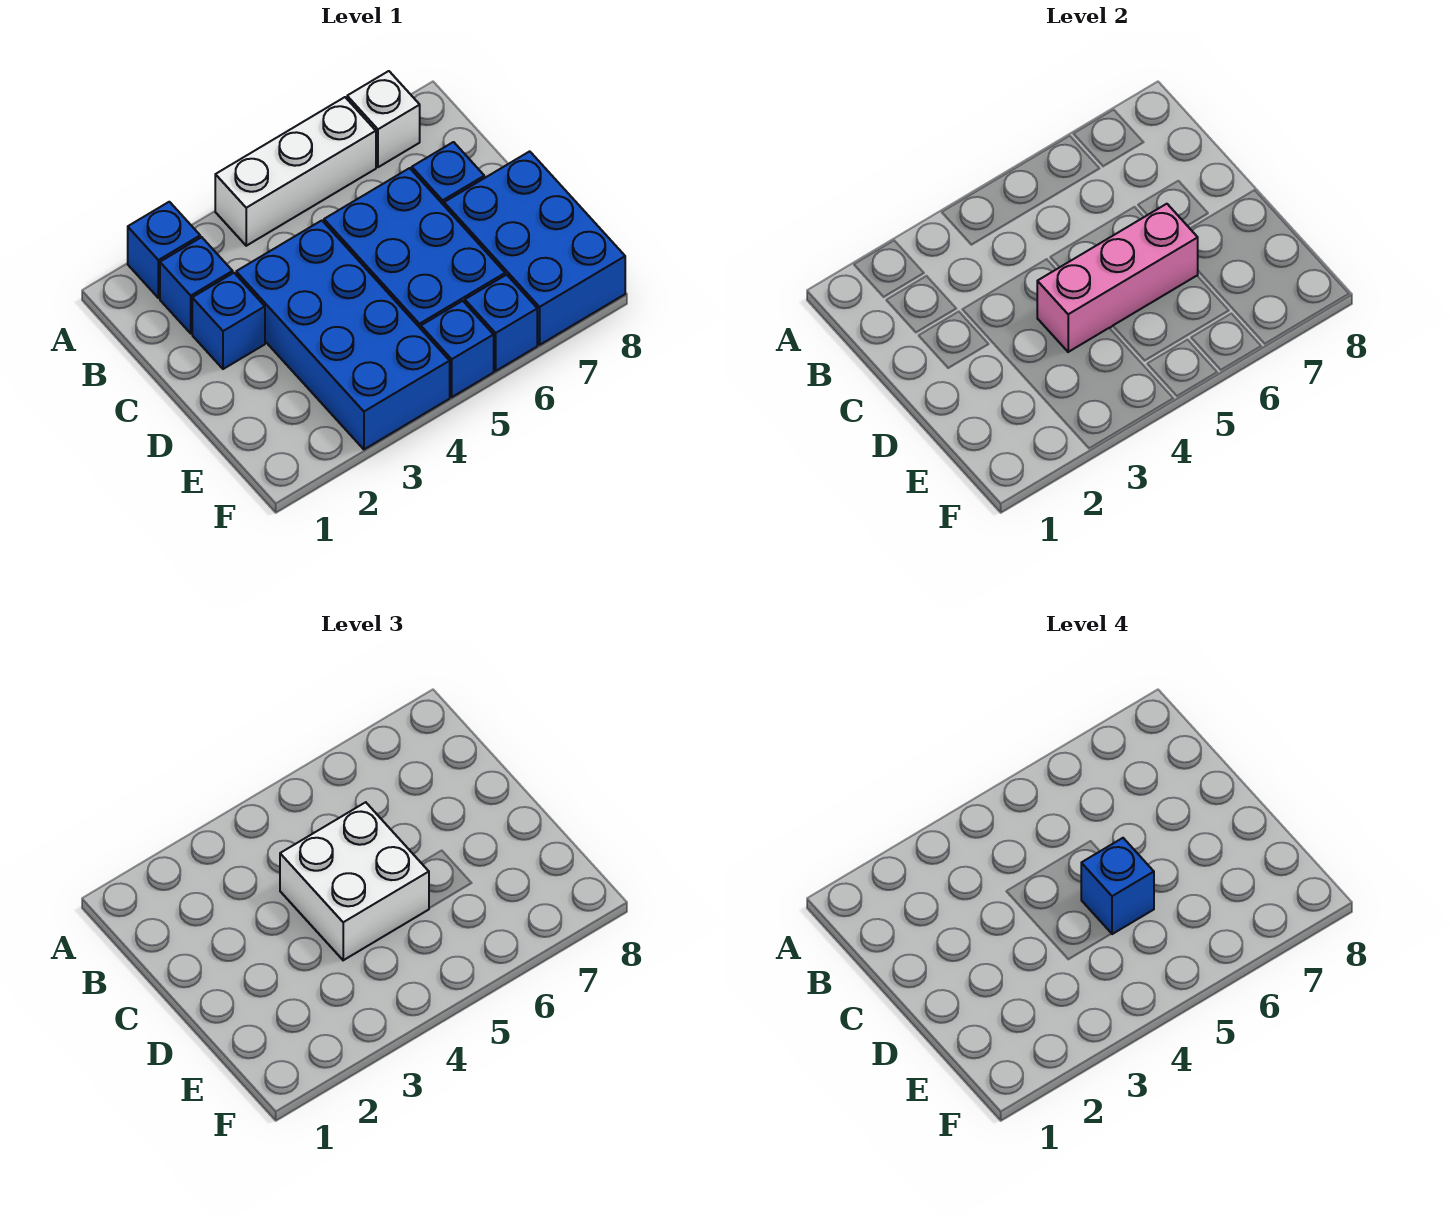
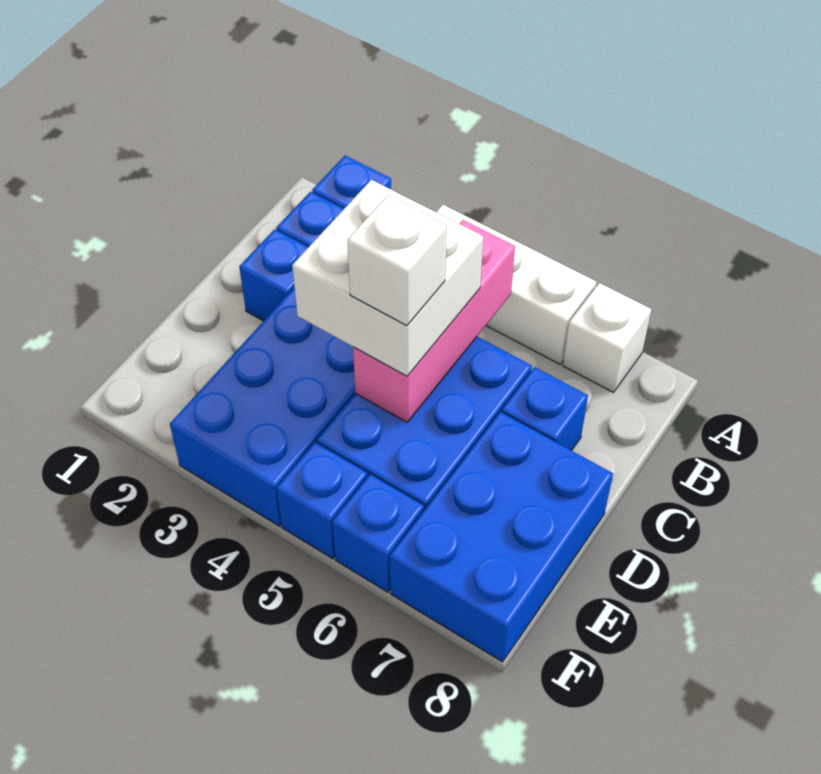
pink 1x3 brick [1037,204,1198,352] -> pink 1x3 brick turned to [353,220,515,422]
blue 1x1 brick [1081,838,1154,934] -> white 1x1 brick [347,195,447,326]

